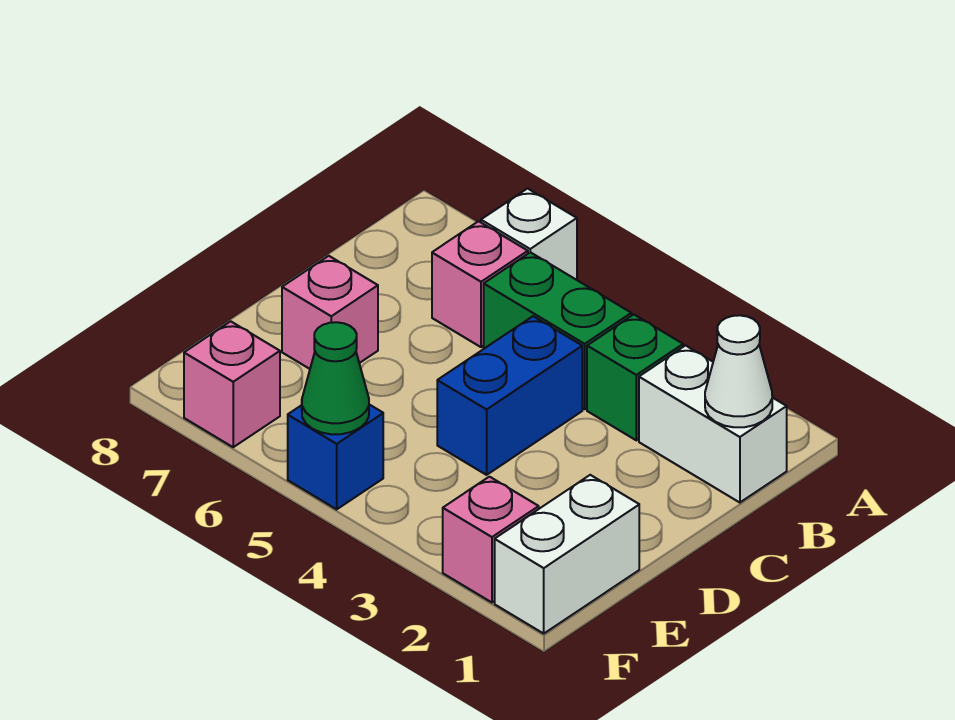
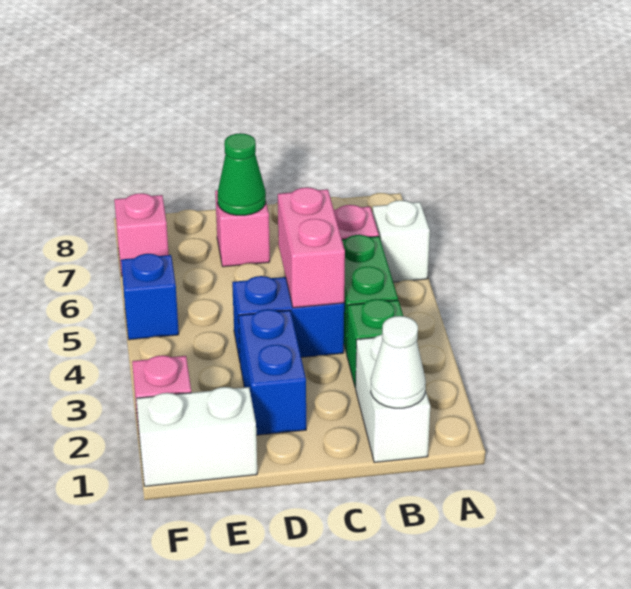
none -> pink 1x2 brick [278,187,345,308]
none -> blue 1x2 brick [239,309,306,435]
green 1x1 cone [302,322,369,434] -> green 1x1 cone moved to [217,133,266,216]

